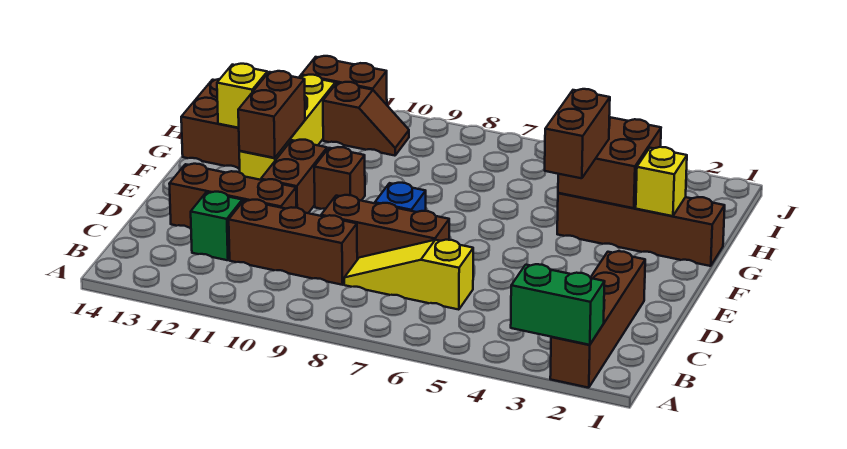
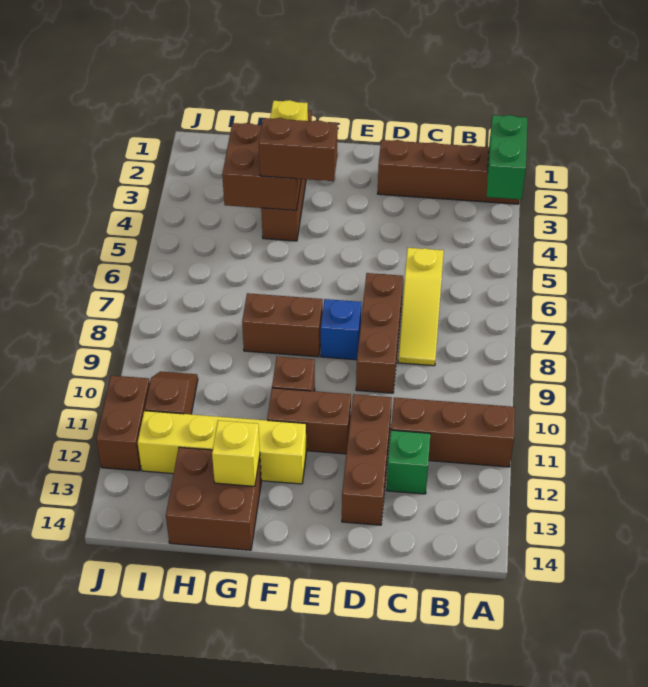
brown 1x3 brick [229,200,357,285] -> brown 1x3 brick turned to [391,397,515,467]
brown 1x2 brick [238,71,305,158] -> brown 1x2 brick moved to [242,293,323,357]

